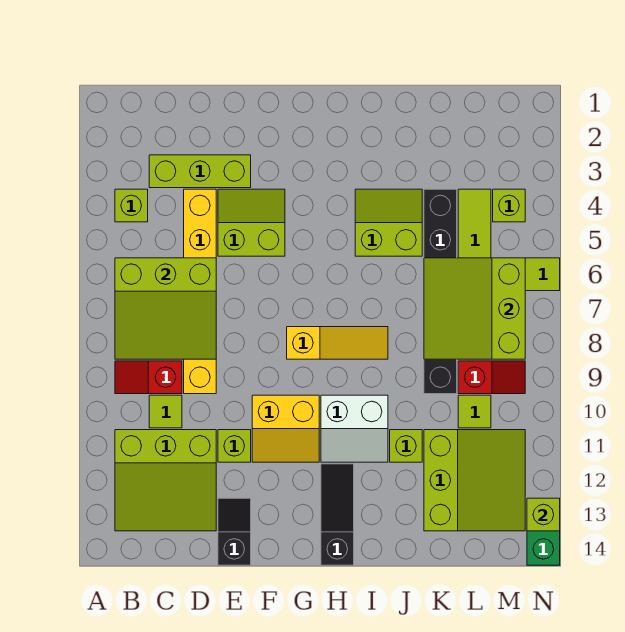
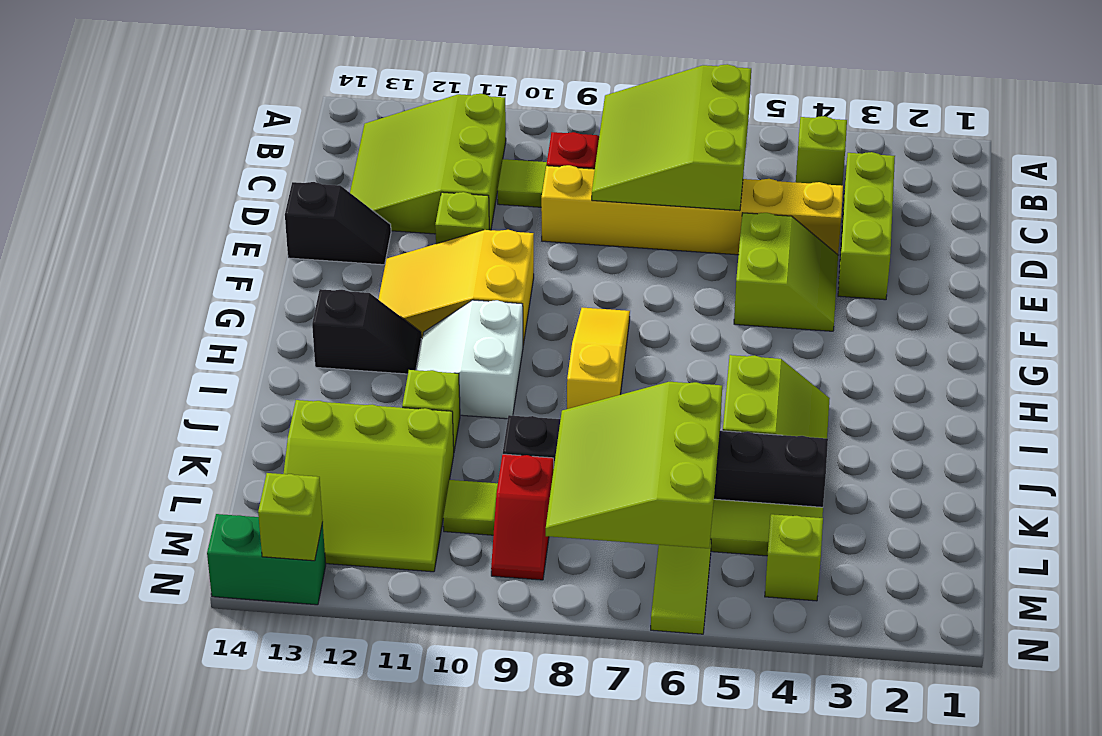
yellow 2x2 slope [252,395,319,462] -> yellow 2x3 slope [378,230,534,345]
yellow 1x3 slope [287,327,388,359] -> yellow 1x3 slope turned to [567,308,630,409]
black 1x3 slope [321,464,354,565] -> black 1x2 slope [312,289,421,374]
lime 3x3 slope [424,258,525,359] -> lime 3x3 slope turned to [546,382,722,548]

